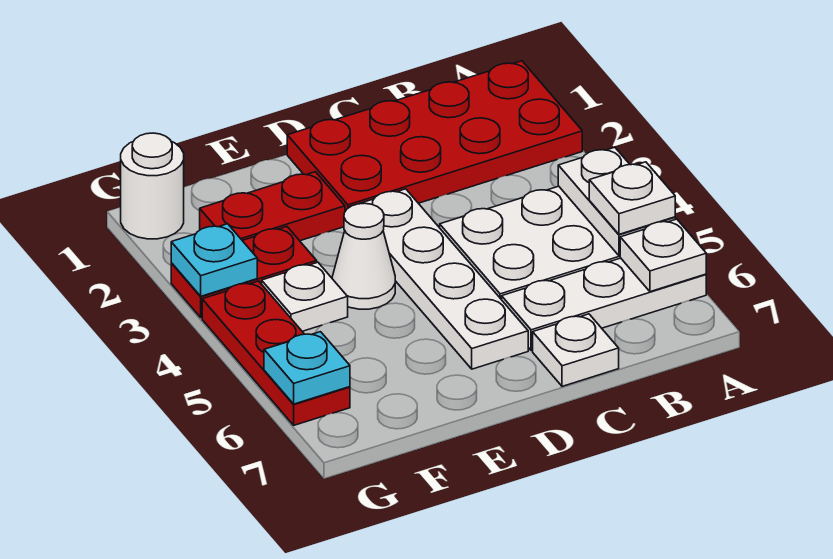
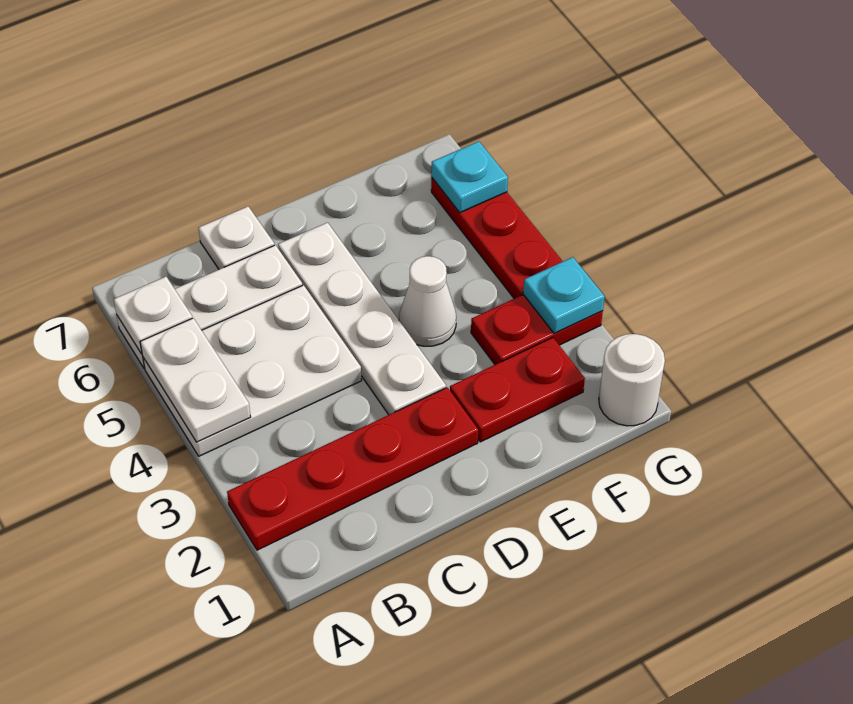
red 2x4 plate [287,61,582,211] -> red 1x4 plate [227,387,478,550]
white 1x1 plate [589,162,675,234] -> none
white 1x1 plate [262,262,348,331] -> none

